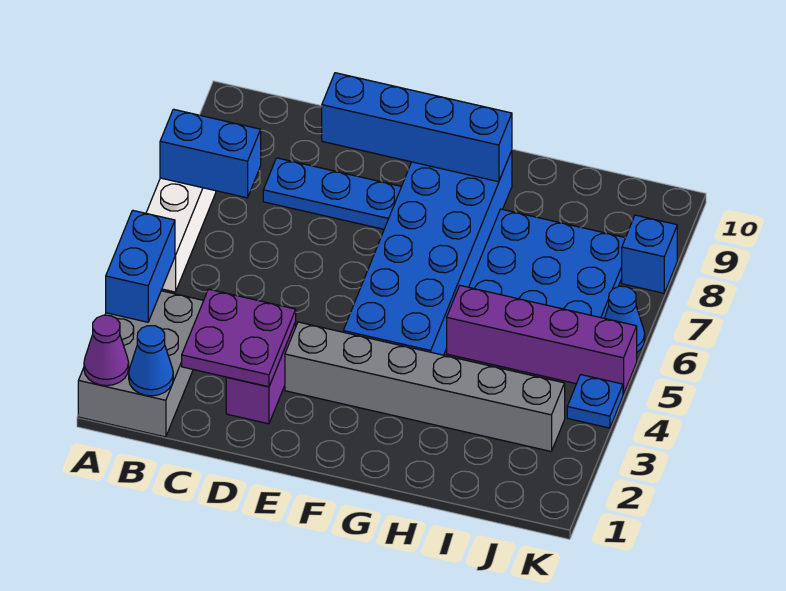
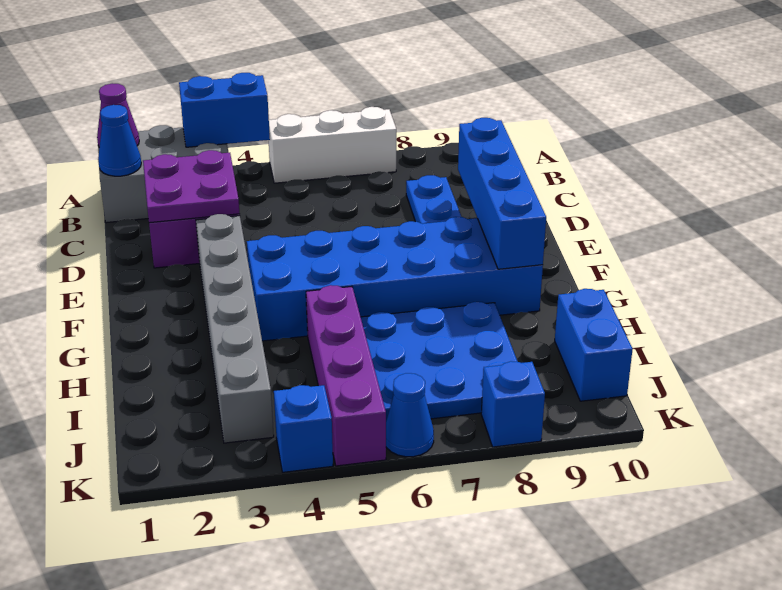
blue 1x2 brick [160,109,261,198] -> blue 1x2 brick moved to [555,289,633,401]
blue 1x1 plate [567,375,623,428] -> blue 1x1 brick [274,385,333,472]

